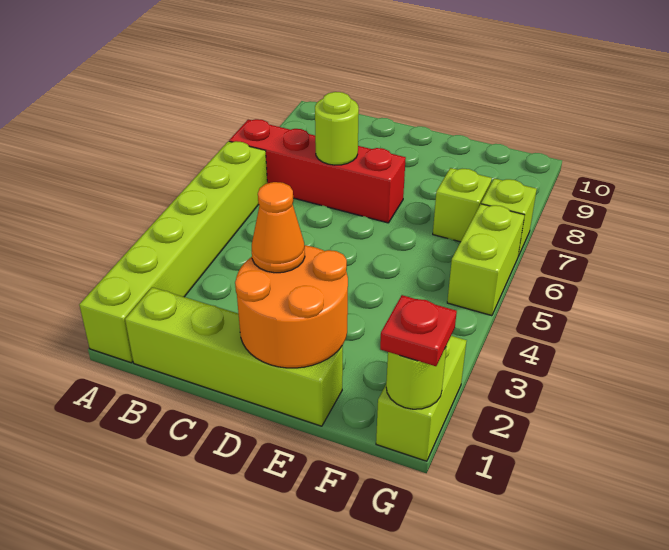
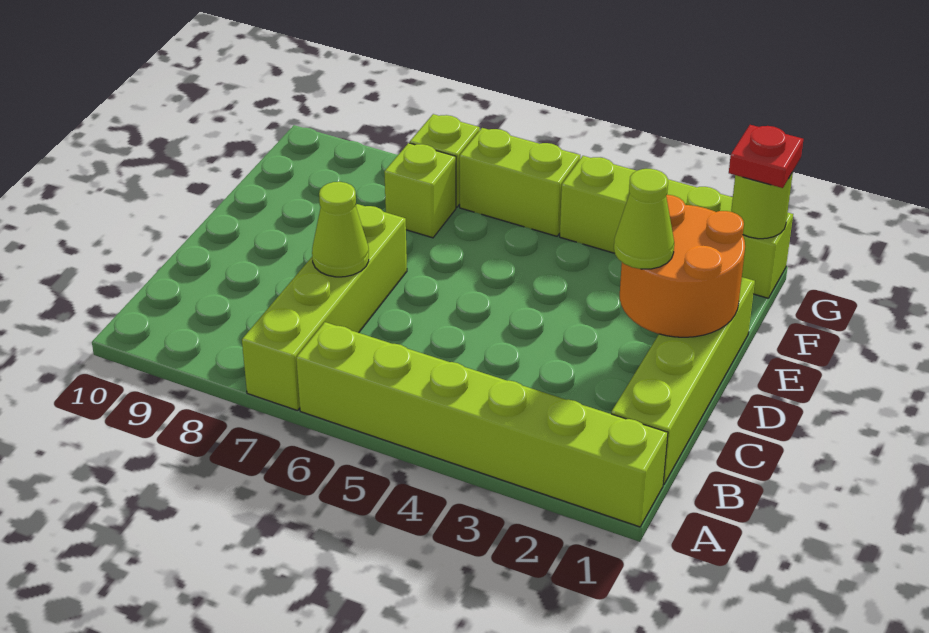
red 1x4 brick [229,119,406,223] -> lime 1x4 brick [242,204,407,411]
lime 1x1 round brick [315,92,359,165] -> lime 1x1 cone [312,182,369,277]
orange 1x1 cone [252,182,305,273] -> lime 1x1 cone [614,169,674,269]
lime 1x2 brick [376,336,467,461] -> lime 1x4 brick [560,156,793,298]

